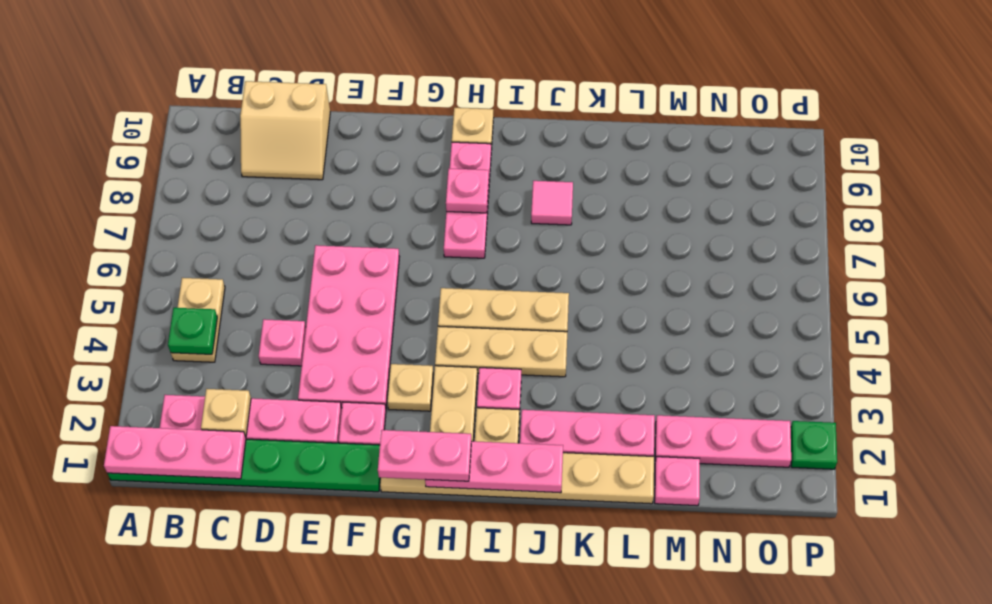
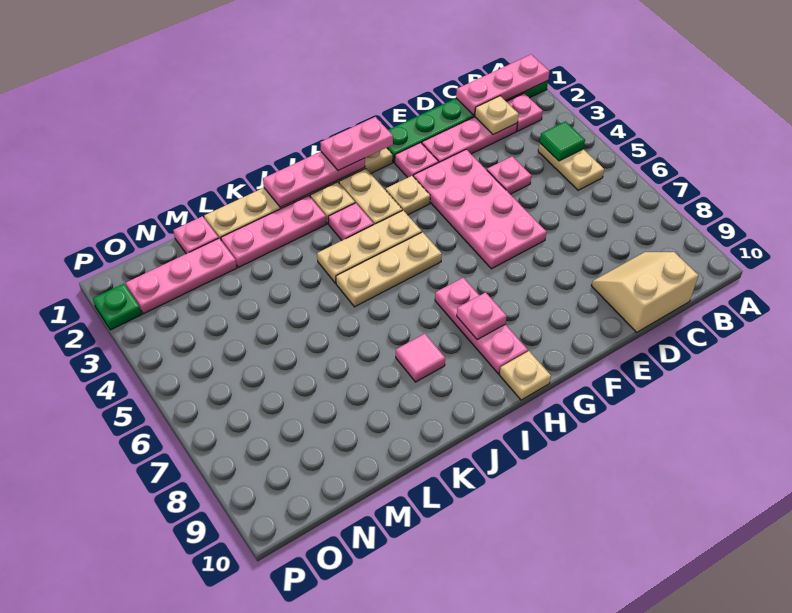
green 1x1 plate [168,308,217,354] -> green 1x1 tile [540,121,585,161]

